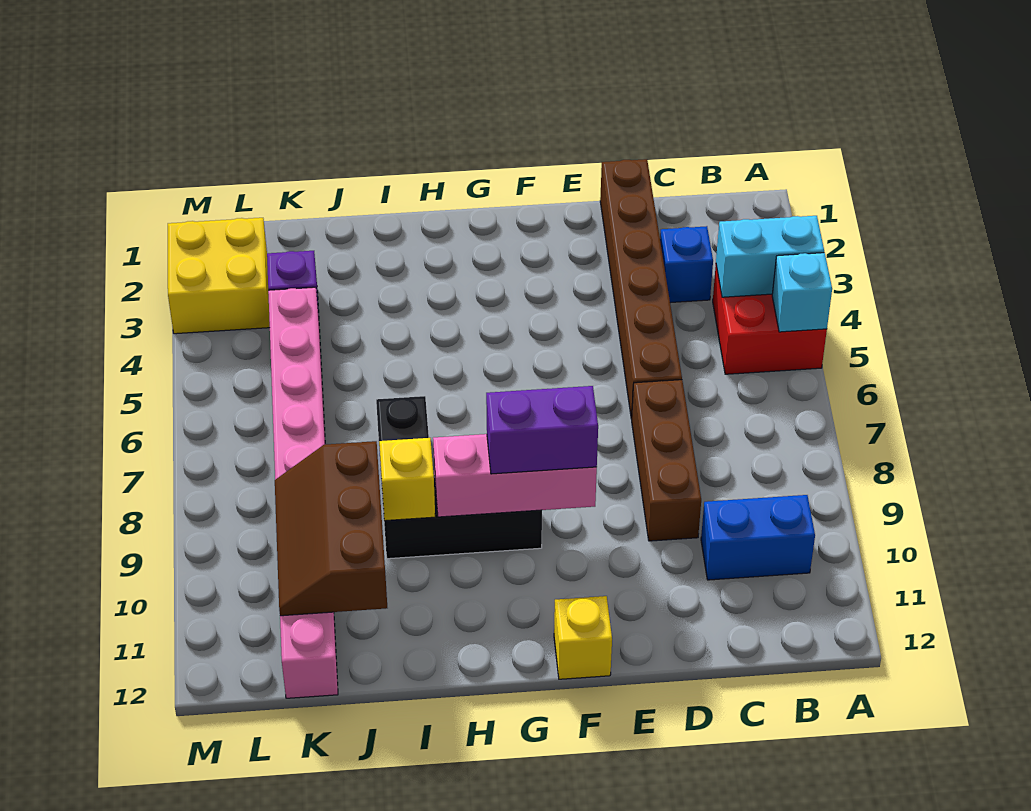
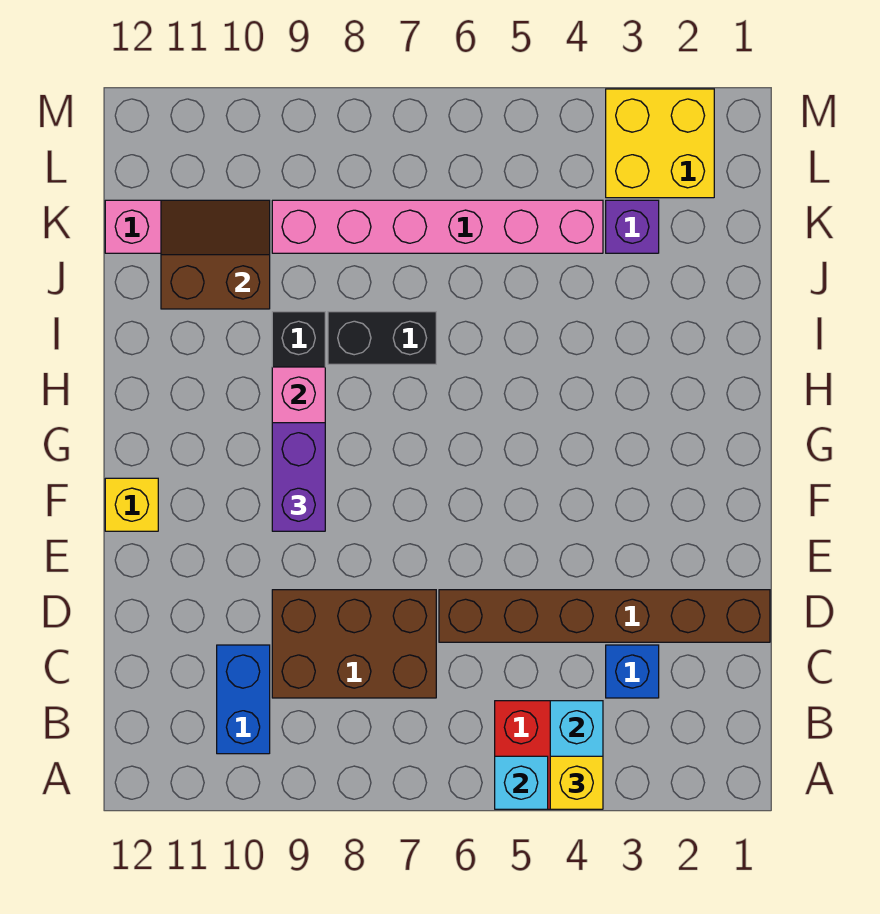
brown 1x3 brick [632,380,701,541] -> brown 2x3 brick [272,590,436,698]
yellow 1x1 brick [379,438,435,521] -> yellow 1x1 brick moved to [550,756,603,809]
brown 2x3 slope [275,441,387,616] -> brown 2x2 slope [161,200,270,309]

